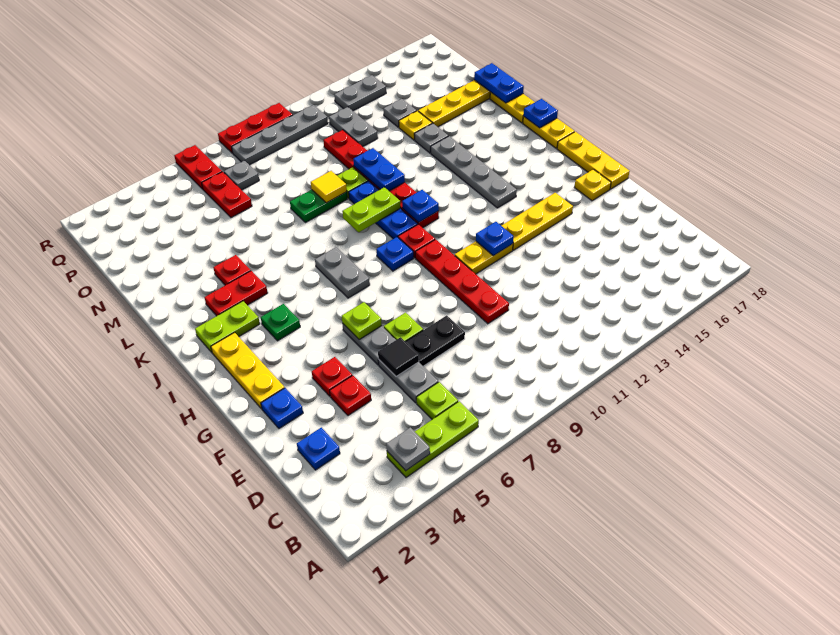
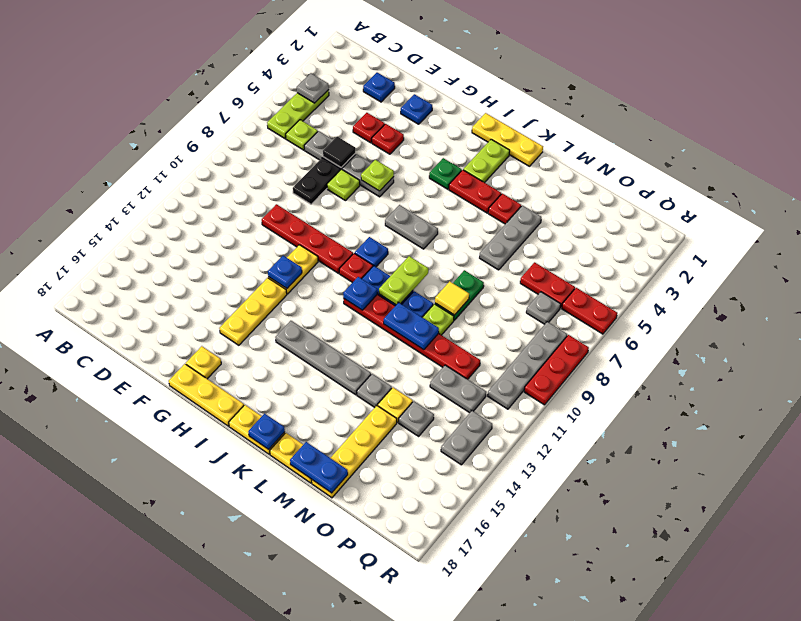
yellow 1x3 plate [211,333,285,409] -> yellow 1x3 plate moved to [472,113,543,166]
red 1x2 plate [204,271,268,316] -> red 1x2 plate turned to [449,170,501,213]
none -> grey 1x3 plate [480,205,541,270]

